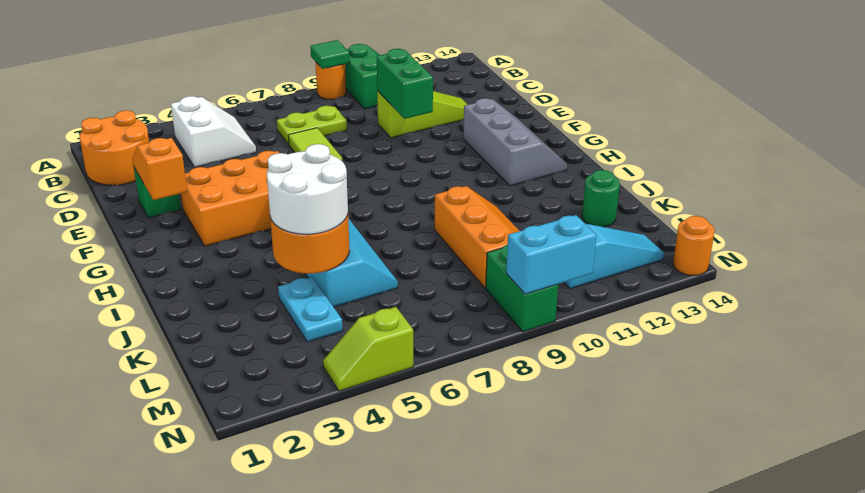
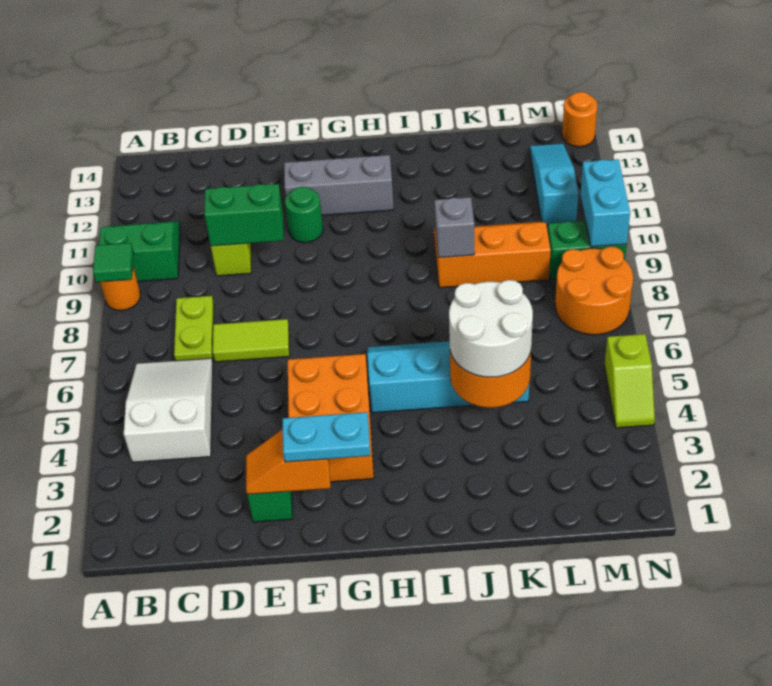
orange 2x2 round brick [80,110,149,185] -> orange 2x2 round brick moved to [555,247,633,335]
white 2x2 slope [171,96,256,167] -> white 2x3 slope [124,358,213,462]
none -> grey 1x1 brick [435,197,474,258]
cyan 1x2 plate [278,277,343,342] -> cyan 1x2 plate moved to [283,412,370,462]
green 1x1 round brick [582,170,620,227] -> green 1x1 round brick moved to [285,187,323,243]

